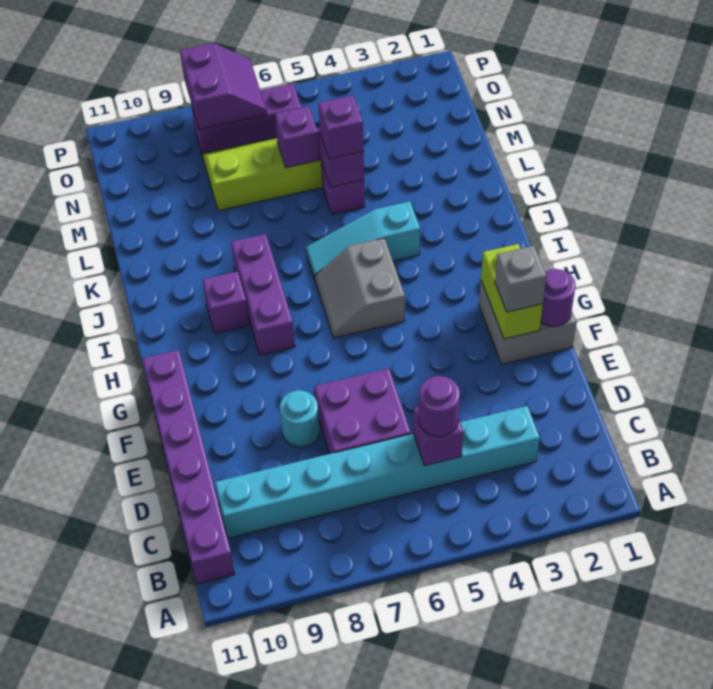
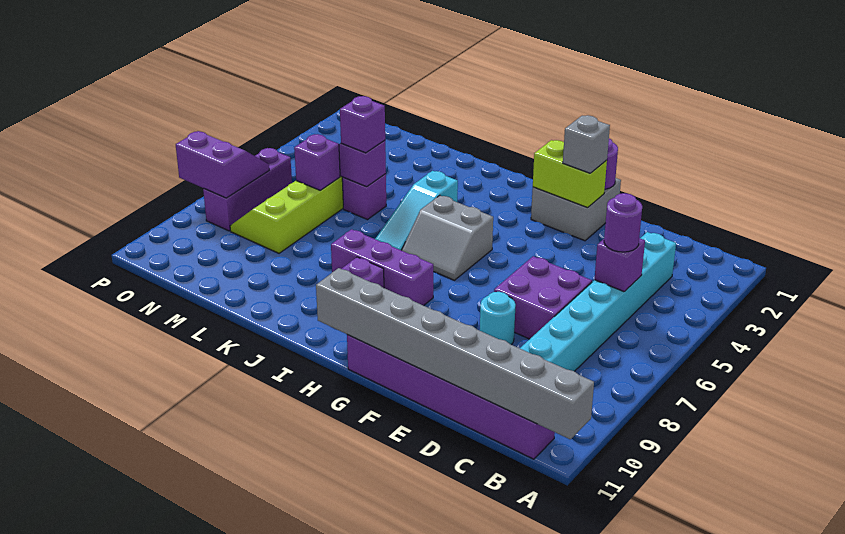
none -> grey 1x8 brick [316,268,594,439]

